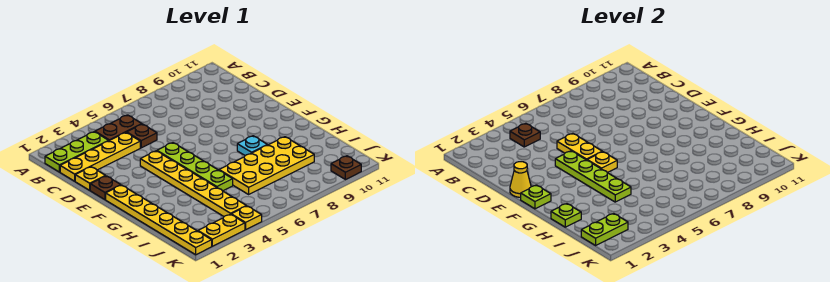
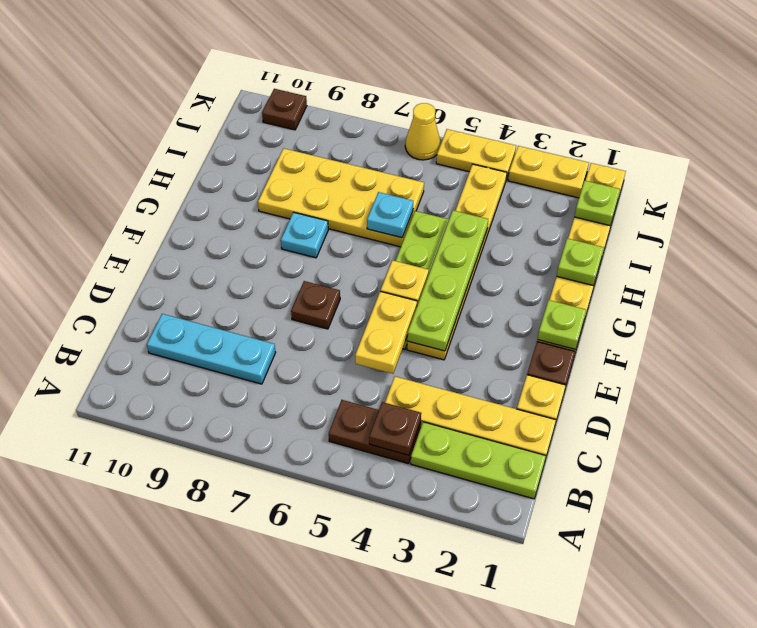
brown 1x1 plate [127,124,157,148] -> brown 1x1 plate moved to [291,281,340,329]
none -> cyan 1x3 plate [147,314,276,384]
yellow 1x1 cone [510,162,531,197] -> yellow 1x1 cone moved to [405,103,440,160]
none -> cyan 1x1 plate [367,192,413,238]
lime 1x2 plate [581,213,628,245] -> lime 1x1 plate [575,181,620,226]
yellow 1x1 plate [231,206,262,230] -> yellow 1x2 plate [436,129,516,180]

